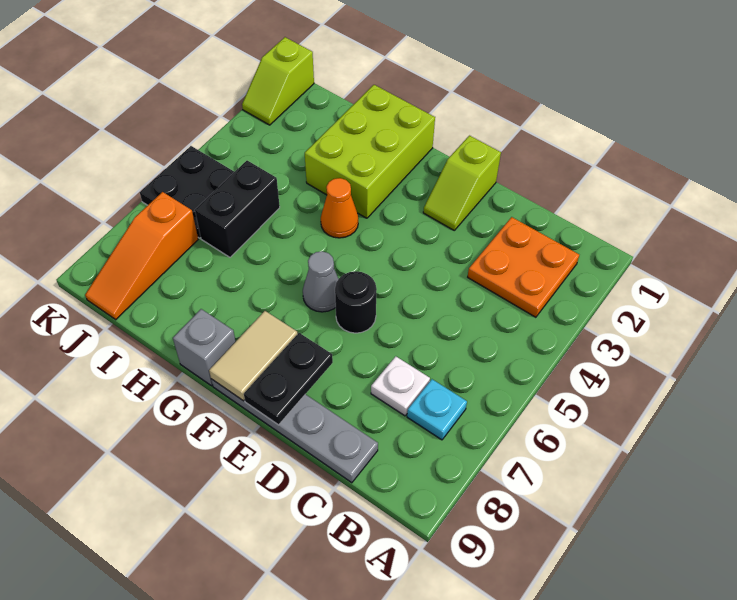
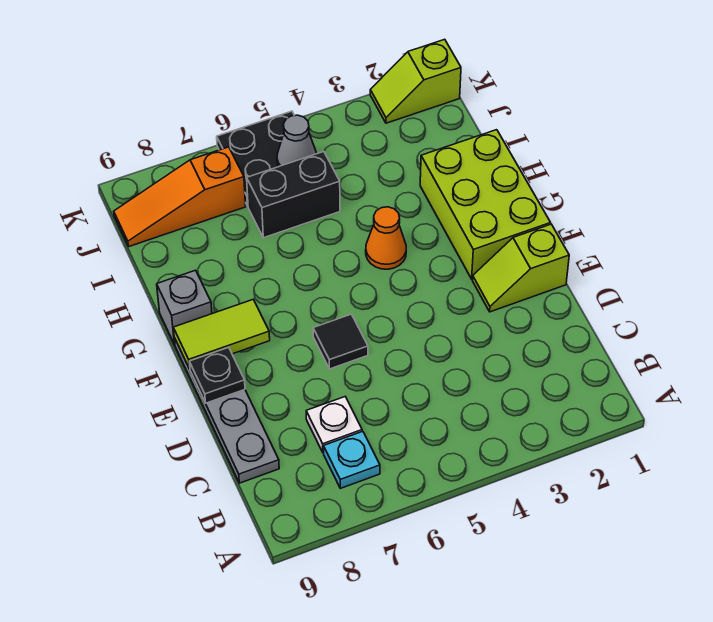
orange 2x2 plate [468,217,579,317] -> none
black 1x1 round brick [335,271,377,333] -> black 1x1 tile [313,314,368,369]
black 1x2 plate [244,333,333,425] -> black 1x1 plate [189,347,245,403]
grey 1x1 cone [303,251,338,312] -> grey 1x1 cone moved to [277,115,317,167]
tan 1x2 tile [209,311,298,401] -> lime 1x2 tile [173,300,270,369]
lime 2x3 brick [305,85,435,218] -> lime 2x3 brick turned to [420,130,550,279]

